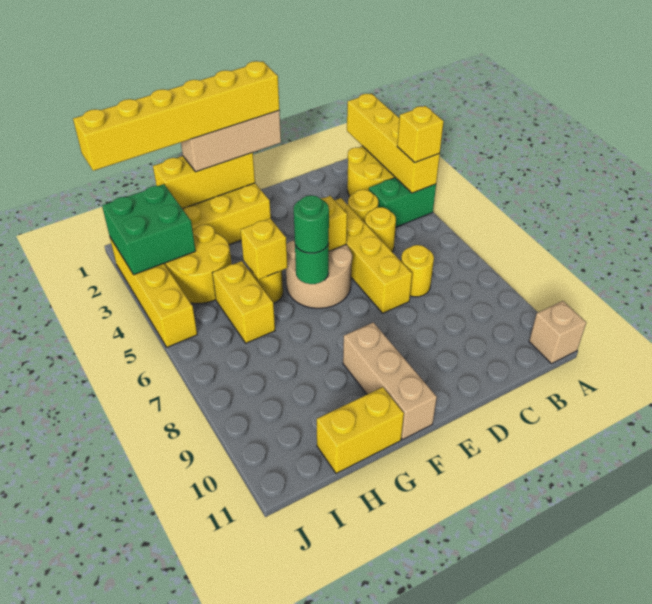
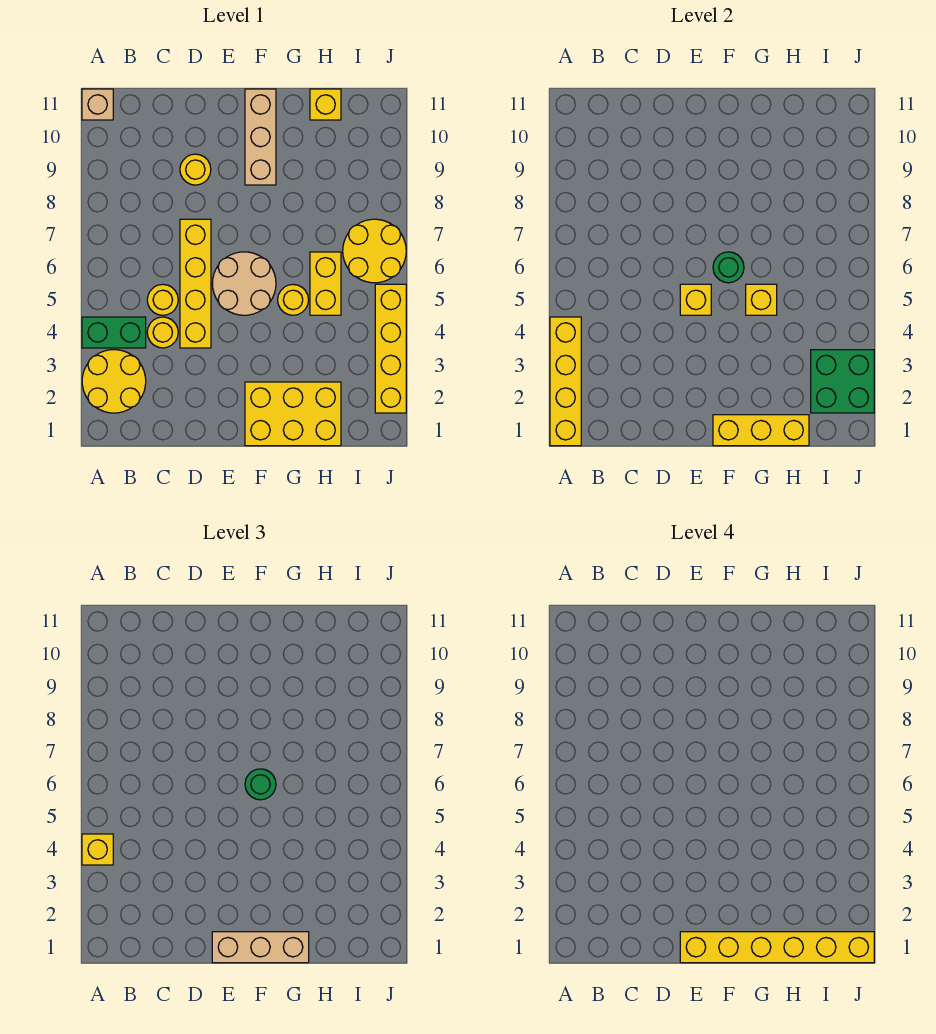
yellow 1x1 round brick [401,245,434,297] -> yellow 1x1 round brick moved to [180,154,211,185]
yellow 1x2 brick [317,387,404,473] -> yellow 1x1 brick [310,89,341,120]
yellow 2x2 round brick [165,225,232,303] -> yellow 2x2 round brick moved to [343,219,406,283]

